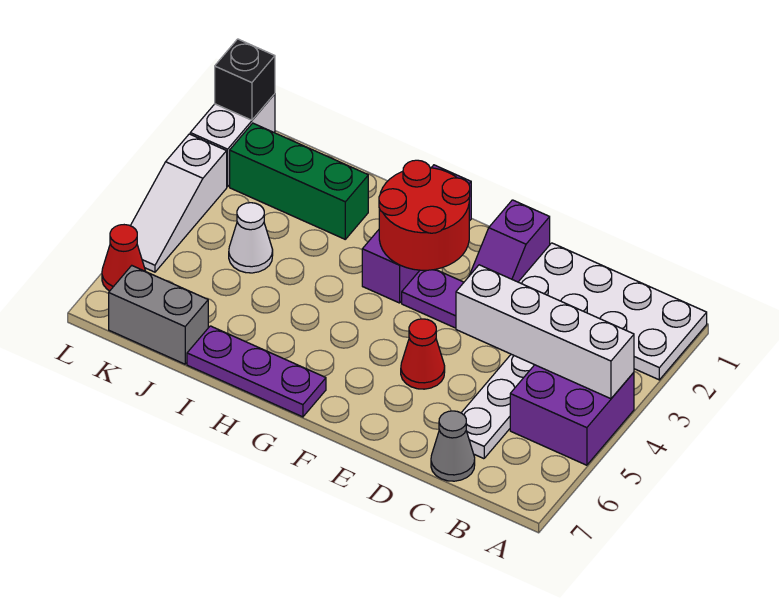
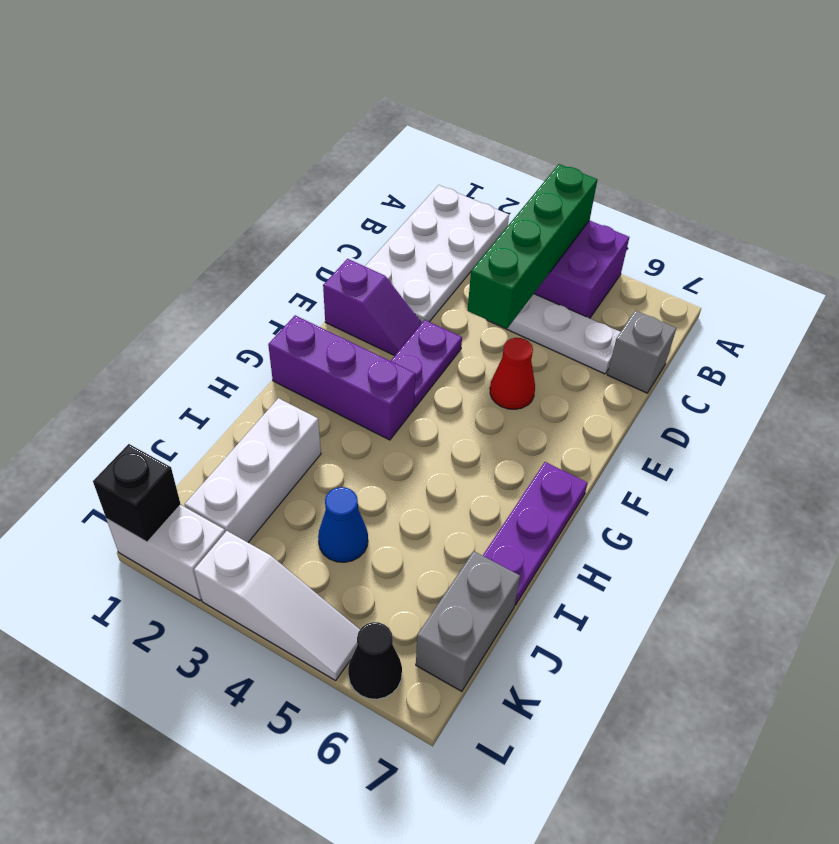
white 1x4 brick [456,265,634,399] -> green 1x4 brick [468,164,597,329]
grey 1x1 cone [431,411,475,481] -> grey 1x1 brick [607,310,676,393]
red 2x2 round brick [379,160,470,270] -> none
green 1x3 brick [230,123,368,239] -> white 1x3 brick [185,398,321,542]
white 1x1 cone [229,203,273,273] -> blue 1x1 cone [318,487,368,562]
red 1x1 cone [102,225,146,291] -> black 1x1 cone [348,622,402,699]

